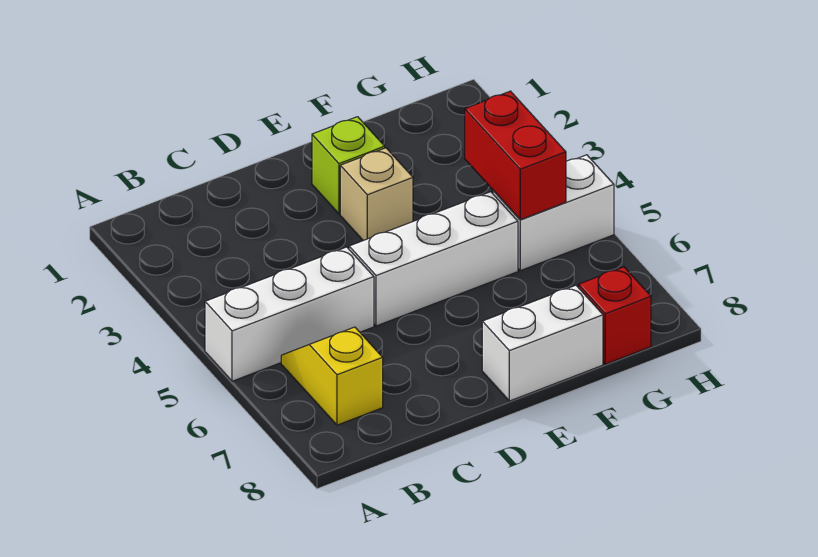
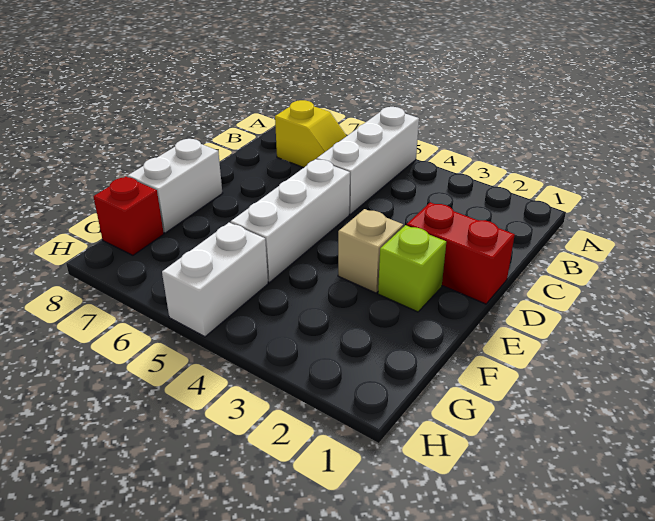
red 1x2 brick [465,91,566,220] -> red 1x2 brick moved to [407,202,515,304]

